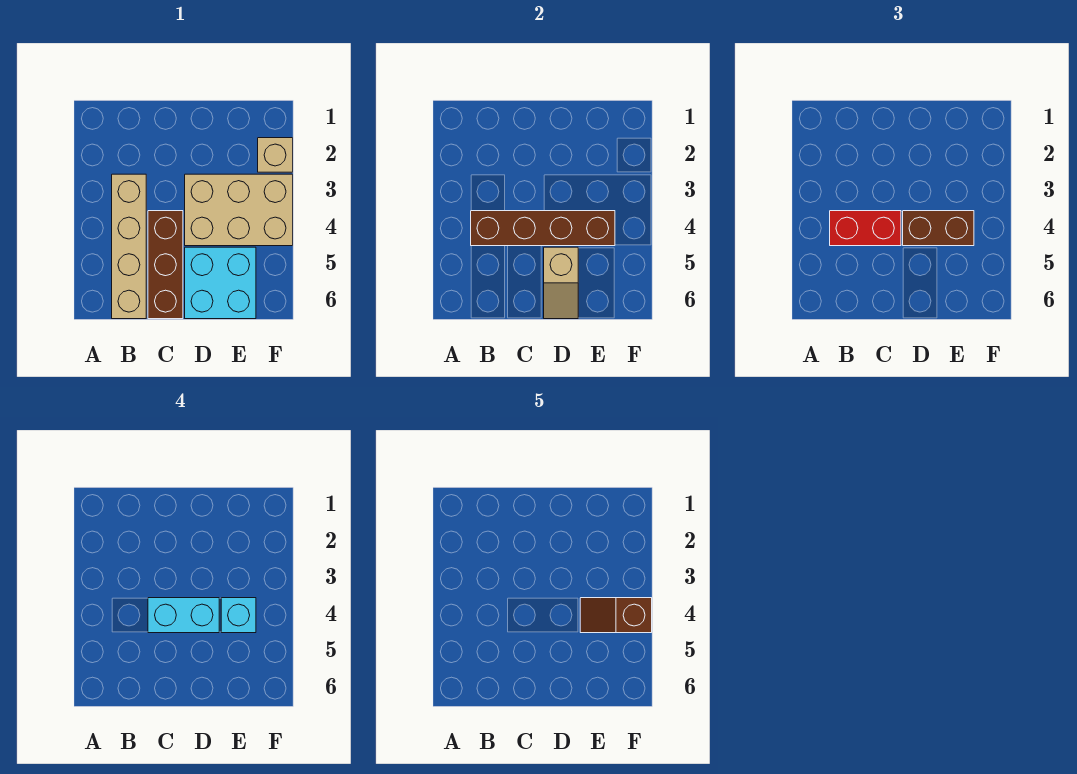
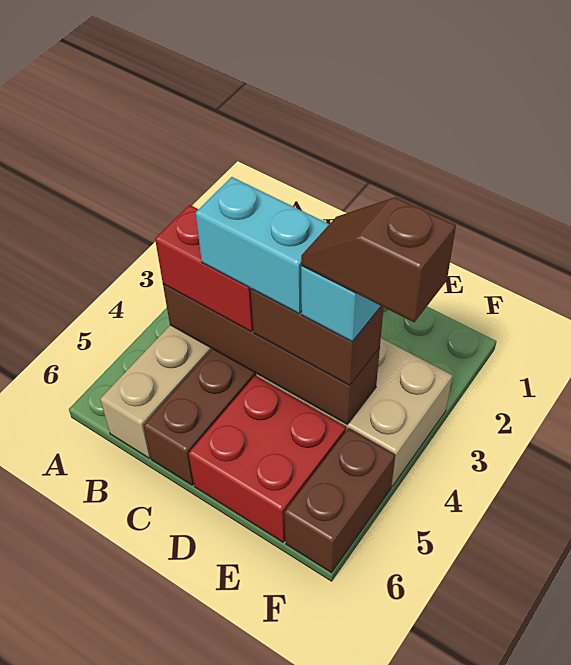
cyan 2x2 brick [185,247,256,319] -> red 2x2 brick [189,376,346,542]
tan 1x2 slope [544,247,578,319] -> none
tan 1x1 brick [258,138,293,172] -> none
none -> brown 1x2 brick [284,428,395,573]

